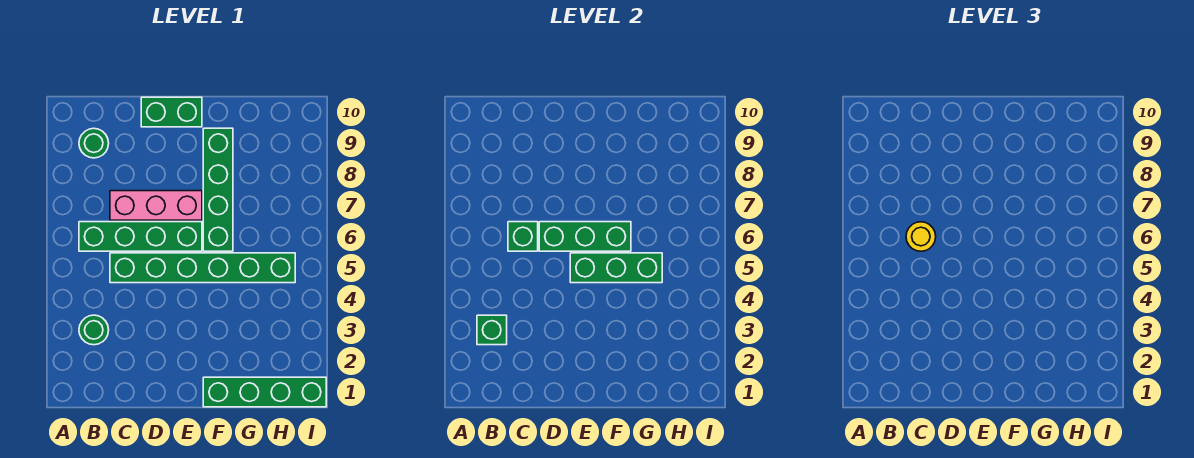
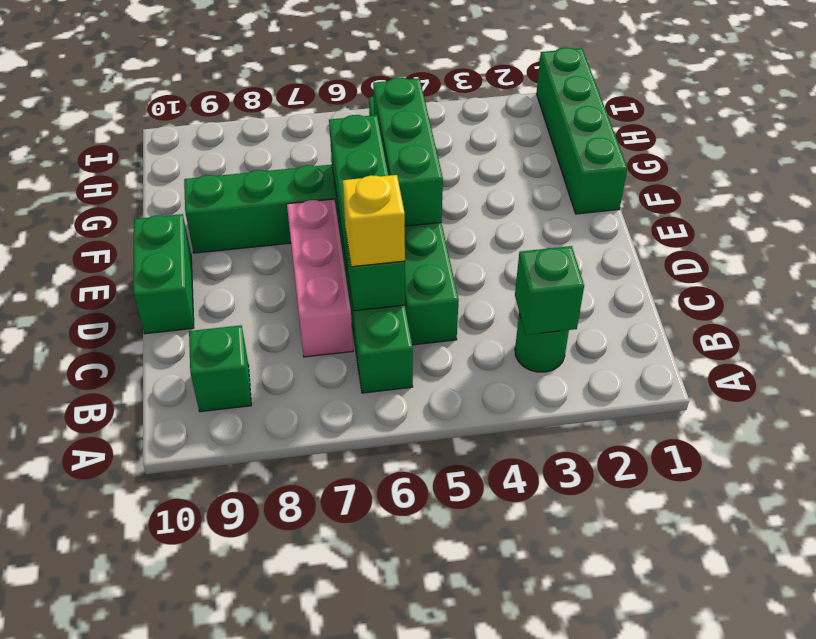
green 1x1 round brick [79,128,109,158] -> green 1x1 brick [189,325,251,412]
yellow 1x1 round brick [906,222,936,251] -> yellow 1x1 brick [343,175,405,267]

